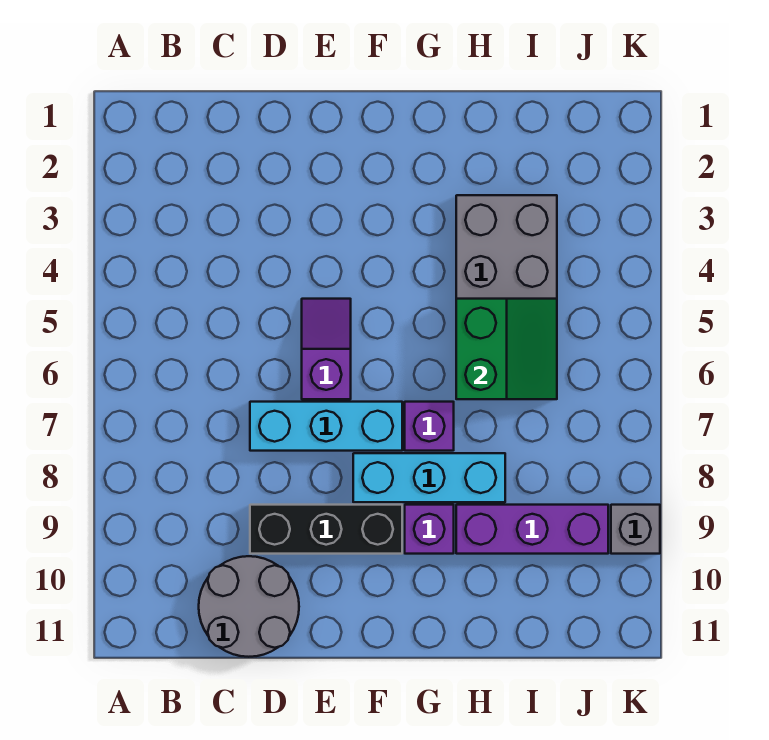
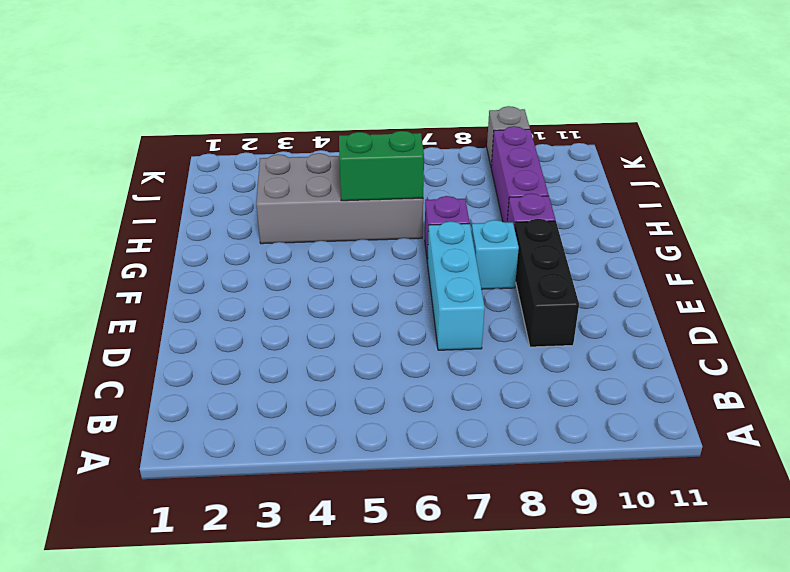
grey 2x2 round brick [199,556,299,657] -> none
purple 1x2 slope [302,299,351,399] -> none
cyan 1x3 brick [353,453,505,502] -> cyan 1x1 brick [471,220,519,289]

